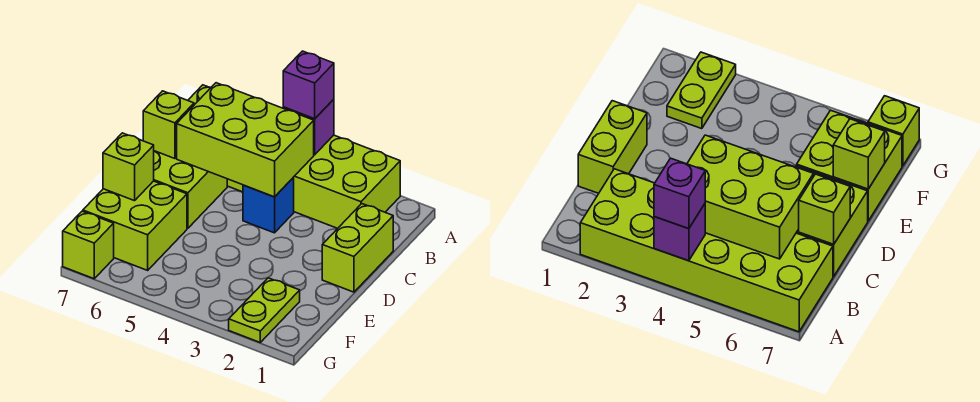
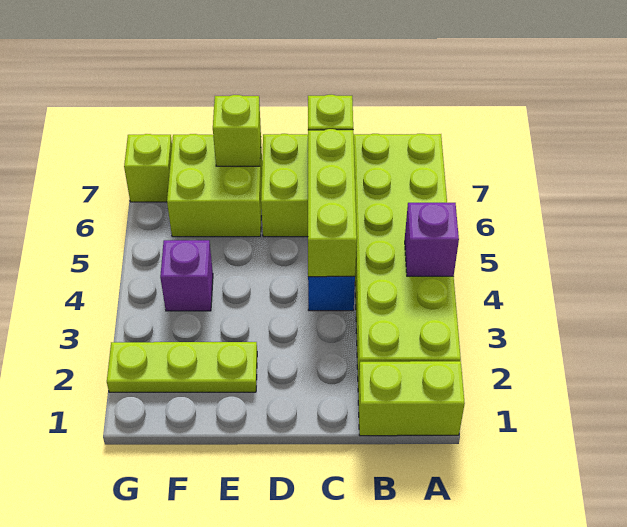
purple 1x1 brick [283,51,334,119] -> purple 1x1 brick moved to [160,240,213,311]
lime 2x3 brick [177,83,314,197] -> lime 1x3 brick [308,129,357,277]
lime 1x2 brick [322,204,393,292] -> lime 1x2 brick moved to [358,361,465,436]
lime 1x2 plate [229,278,300,342] -> lime 1x3 plate [107,342,257,392]

